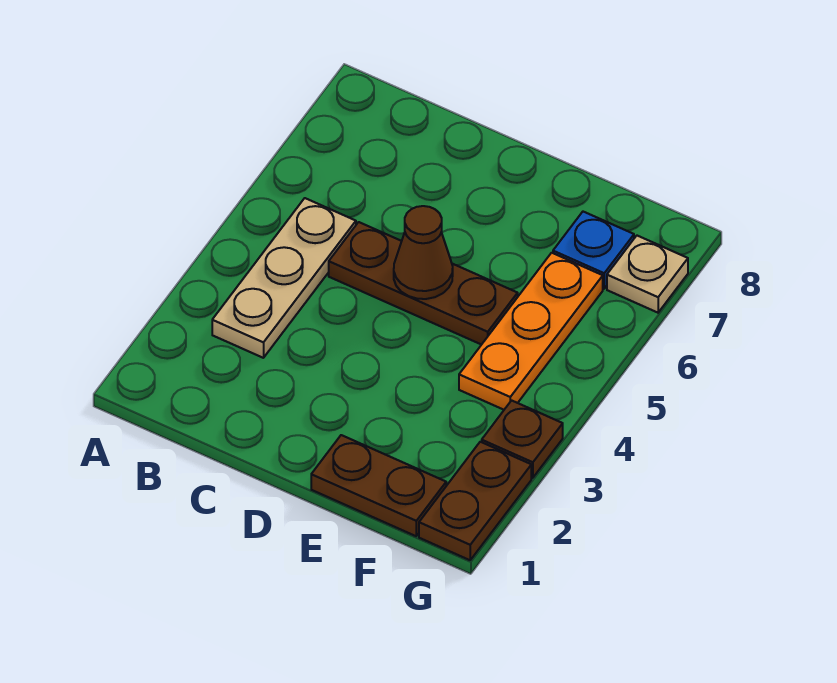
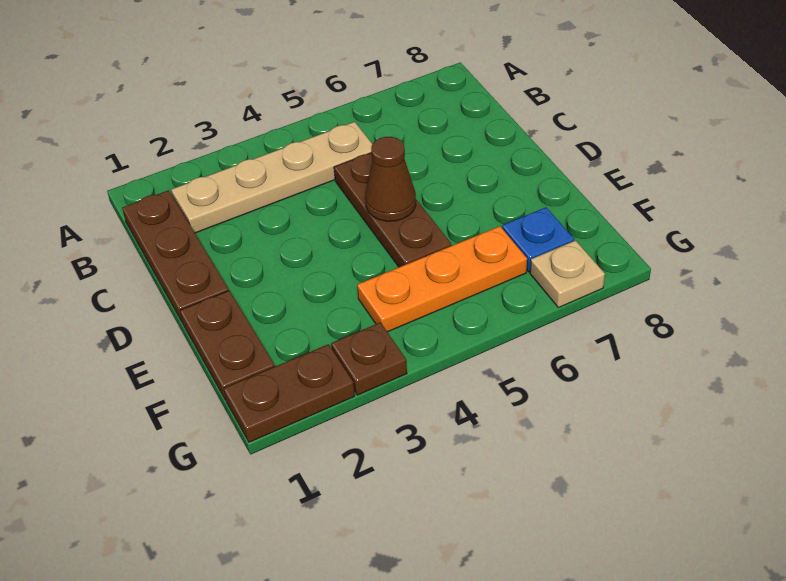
none -> brown 1x3 plate [122,190,229,323]
tan 1x3 plate [212,198,356,358] -> tan 1x4 plate [171,122,372,233]

